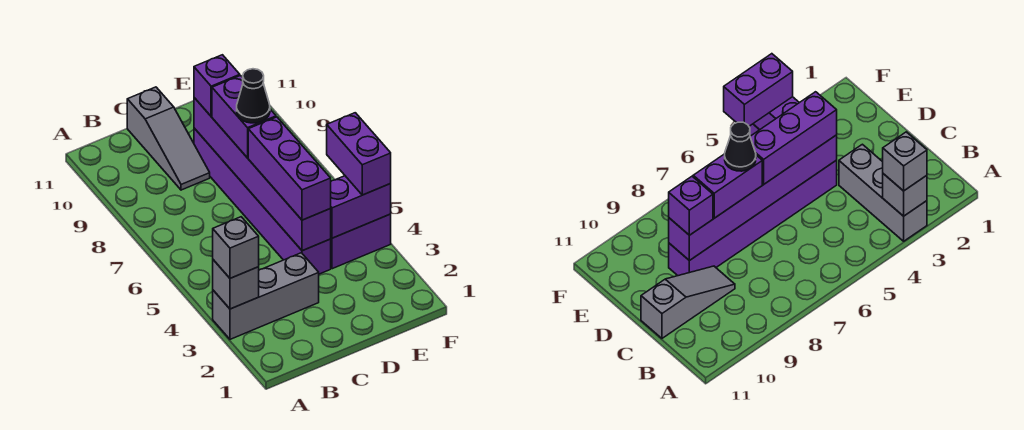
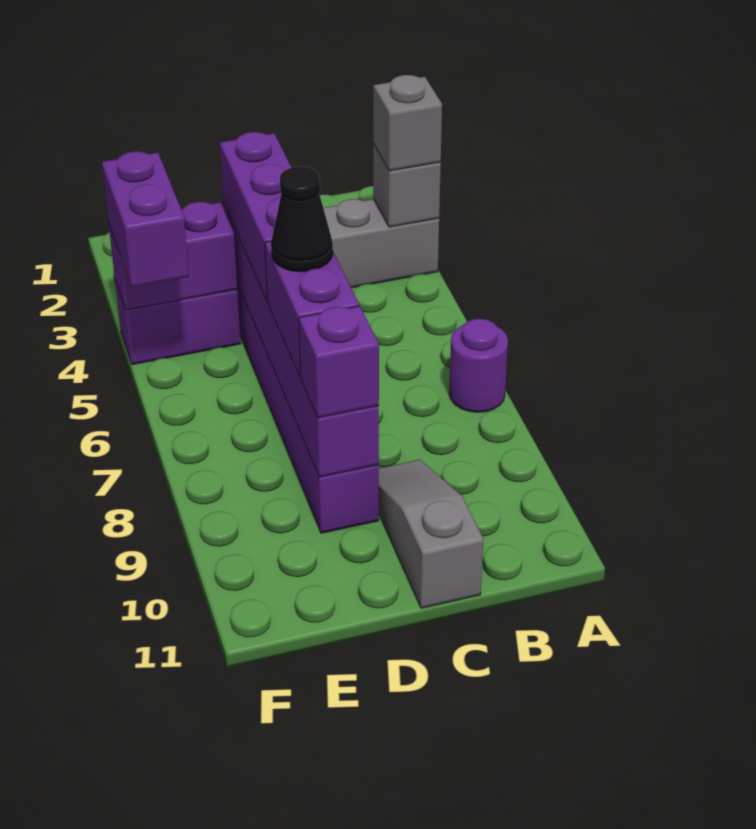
none -> purple 1x1 round brick [449,319,508,412]

